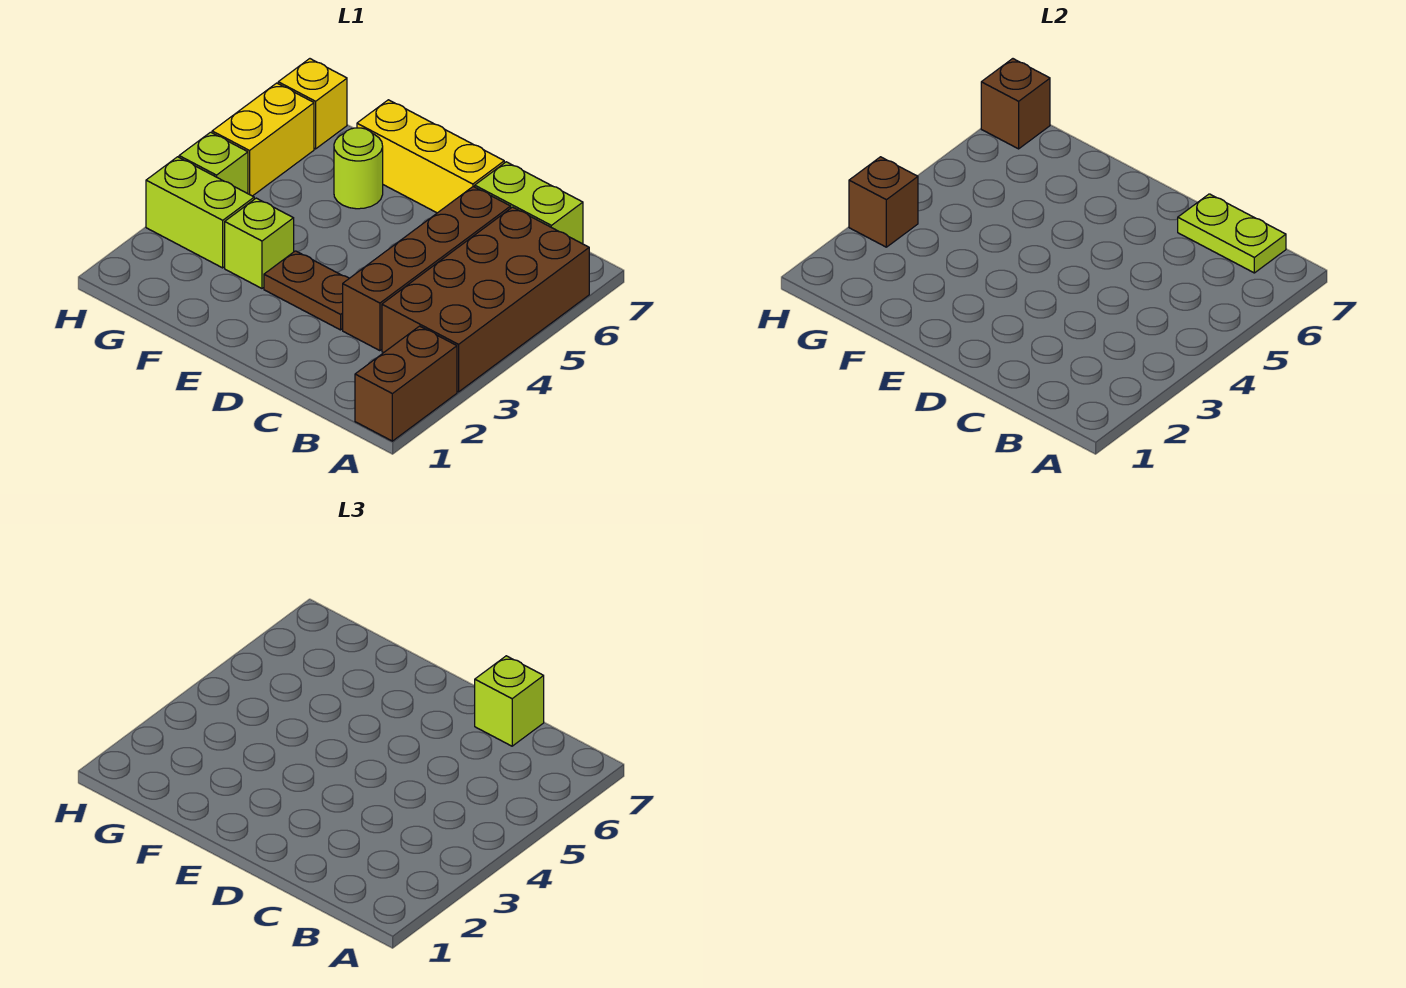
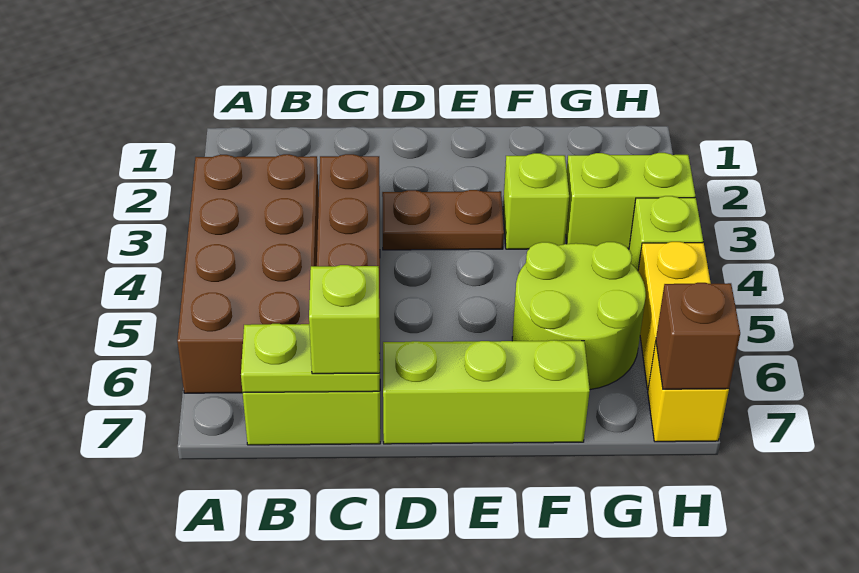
brown 1x2 brick [355,326,457,441] -> none
yellow 1x3 brick [357,100,504,213] -> lime 1x3 brick [383,340,590,444]
lime 1x1 round brick [334,128,383,209] -> lime 2x2 round brick [512,242,646,390]
brown 1x1 brick [849,157,918,247] -> none

